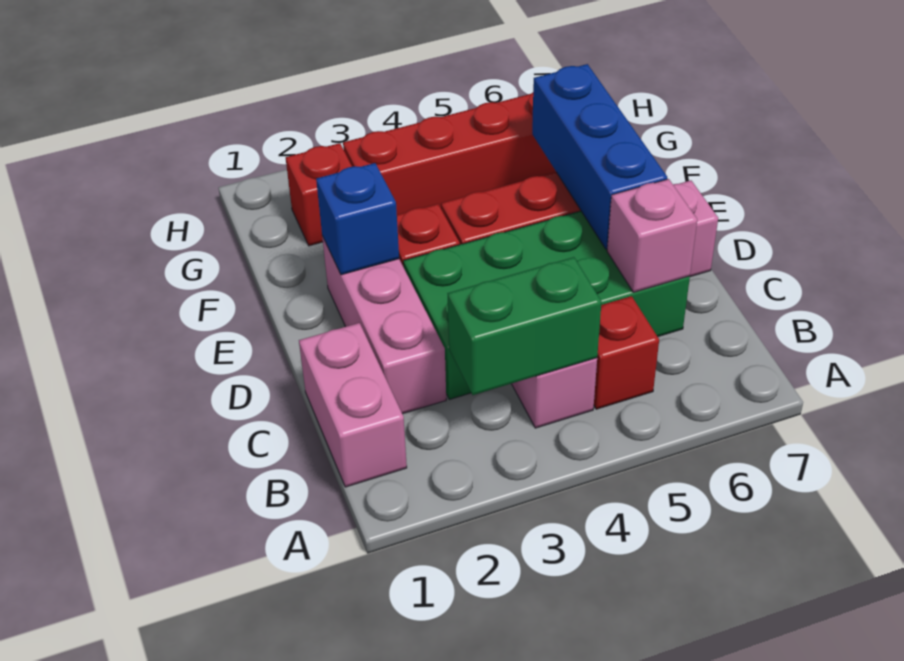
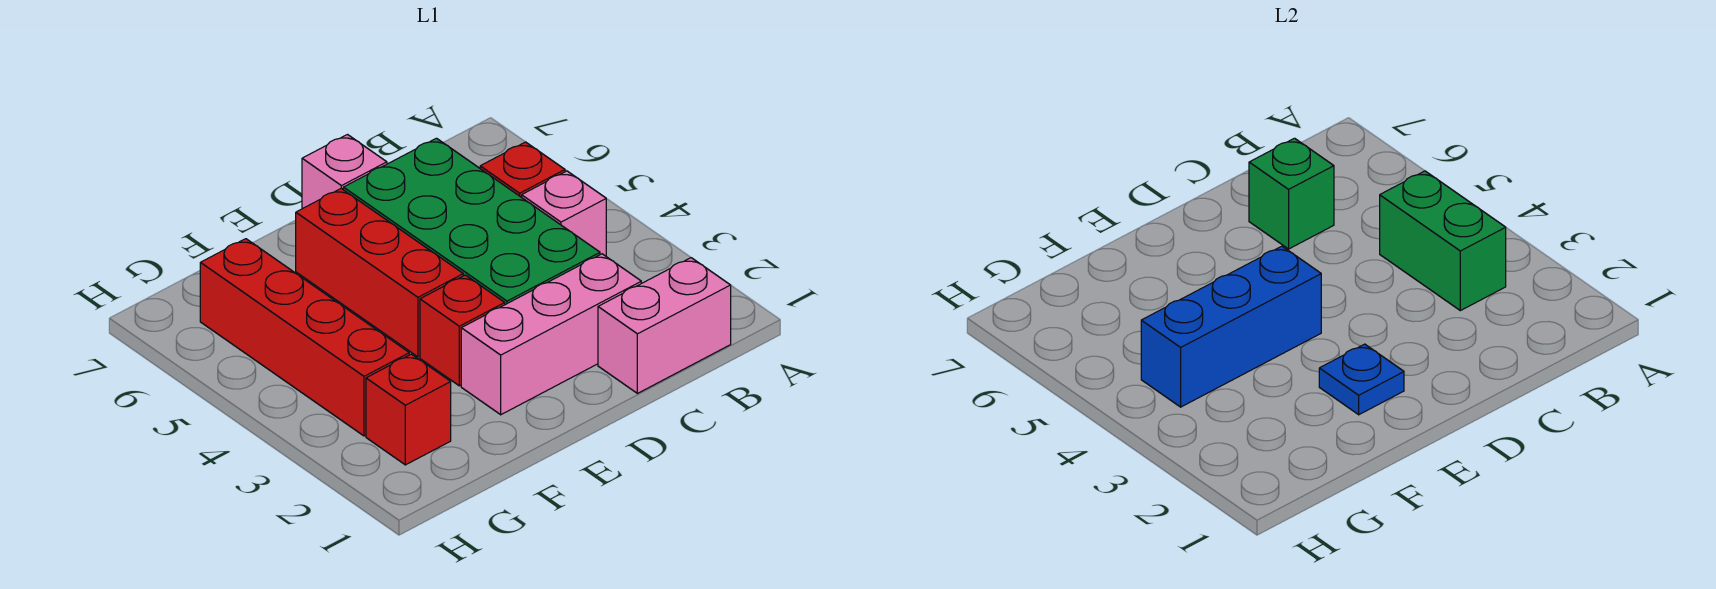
pink 1x1 brick [607,179,697,292] -> green 1x1 brick [1249,138,1334,249]
blue 1x3 brick [532,64,667,249] -> blue 1x3 brick moved to [1141,246,1321,407]
blue 1x1 brick [316,163,399,275] -> blue 1x1 plate [1319,344,1404,415]

